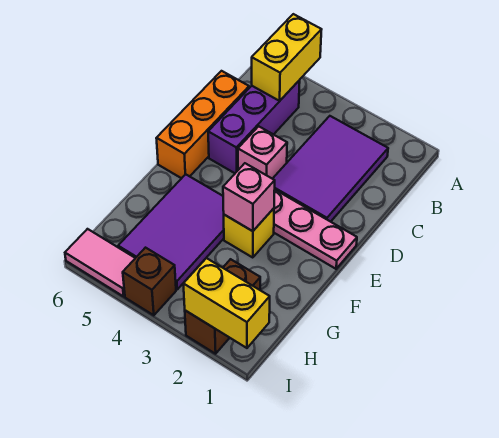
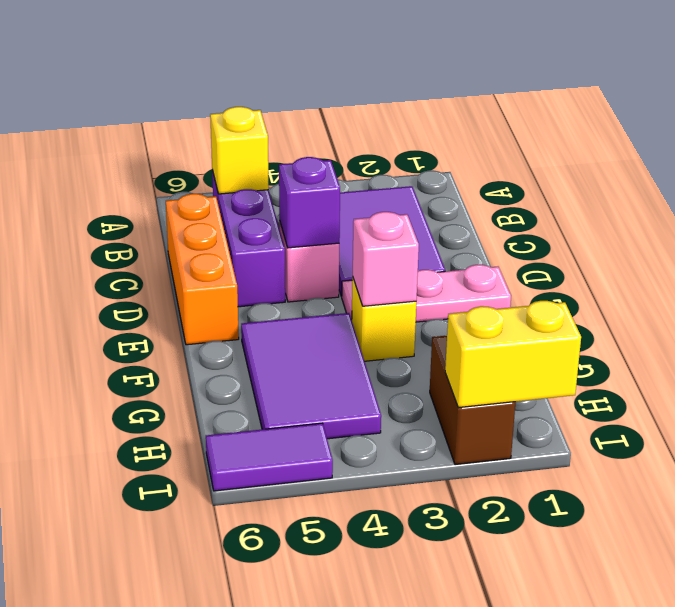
yellow 1x2 brick [252,14,322,101] -> yellow 1x1 brick [210,107,269,194]
none -> purple 1x1 brick [279,157,340,248]
brown 1x1 brick [123,248,176,315] -> none
pink 1x2 tile [65,229,135,296] -> purple 1x2 tile [206,423,333,491]

